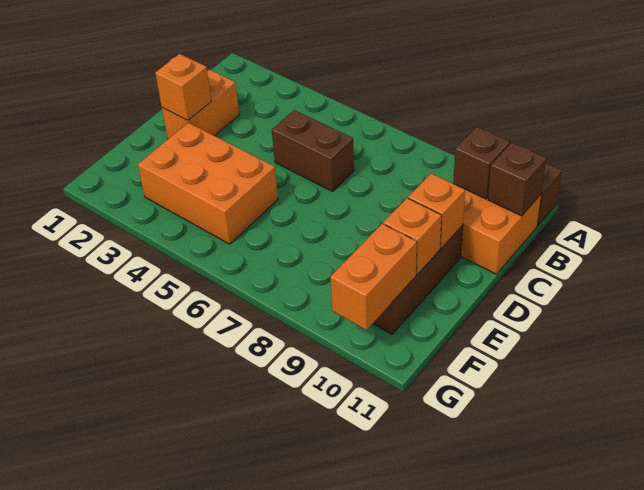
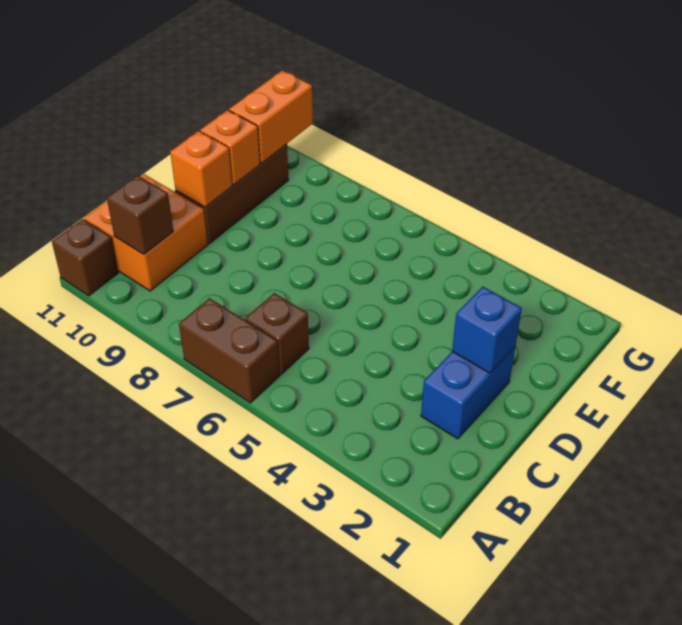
brown 1x1 brick [488,143,547,216] -> brown 1x1 brick moved to [245,293,309,375]
orange 1x2 brick [162,70,239,139] -> blue 1x2 brick [421,347,515,439]
brown 1x2 brick [272,110,354,191] -> brown 1x2 brick moved to [179,298,279,403]
orange 1x1 brick [155,54,211,120] -> blue 1x1 brick [452,287,522,373]
orange 2x3 brick [138,123,278,244] -> none

